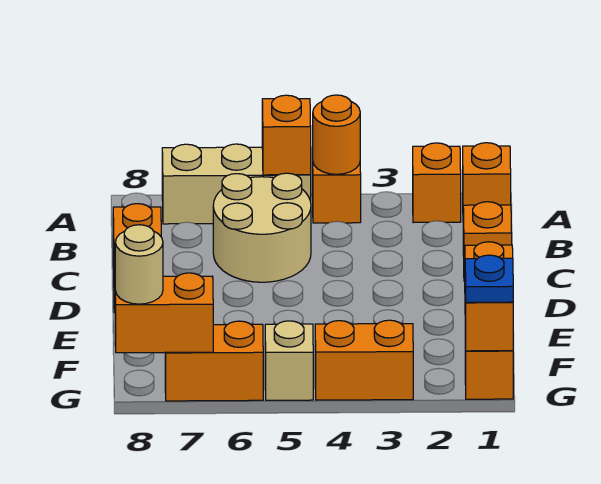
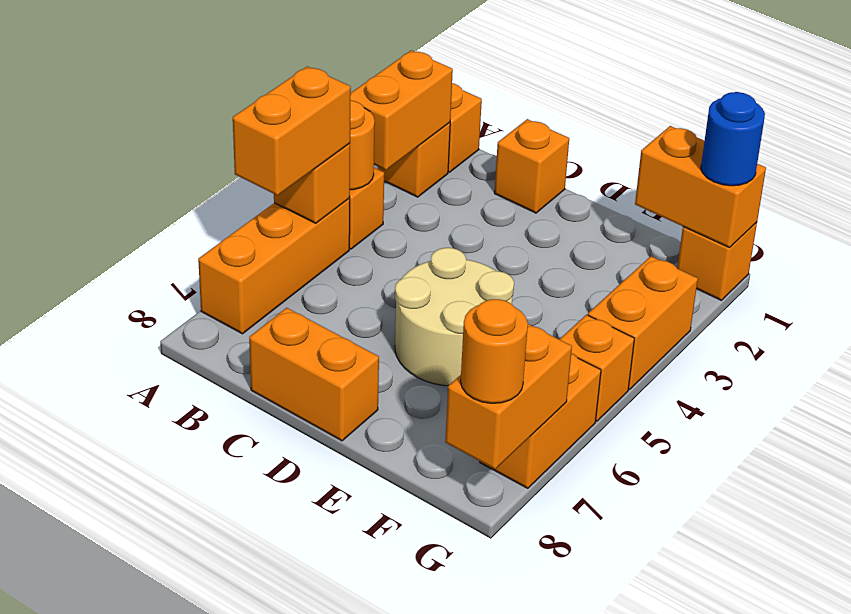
none -> orange 1x2 brick [350,50,453,170]
tan 1x3 brick [162,144,311,224] -> orange 1x3 brick [198,199,350,334]
none -> orange 1x2 brick [233,66,351,196]
tan 2x2 round brick [213,173,311,282] -> tan 2x2 round brick moved to [395,248,514,386]
blue 1x1 plate [465,255,513,302] -> blue 1x1 round brick [701,92,765,186]
tan 1x1 brick [265,321,313,400] -> orange 1x1 brick [560,315,634,421]
tan 1x1 round brick [115,225,163,304] -> orange 1x1 round brick [461,299,528,403]

